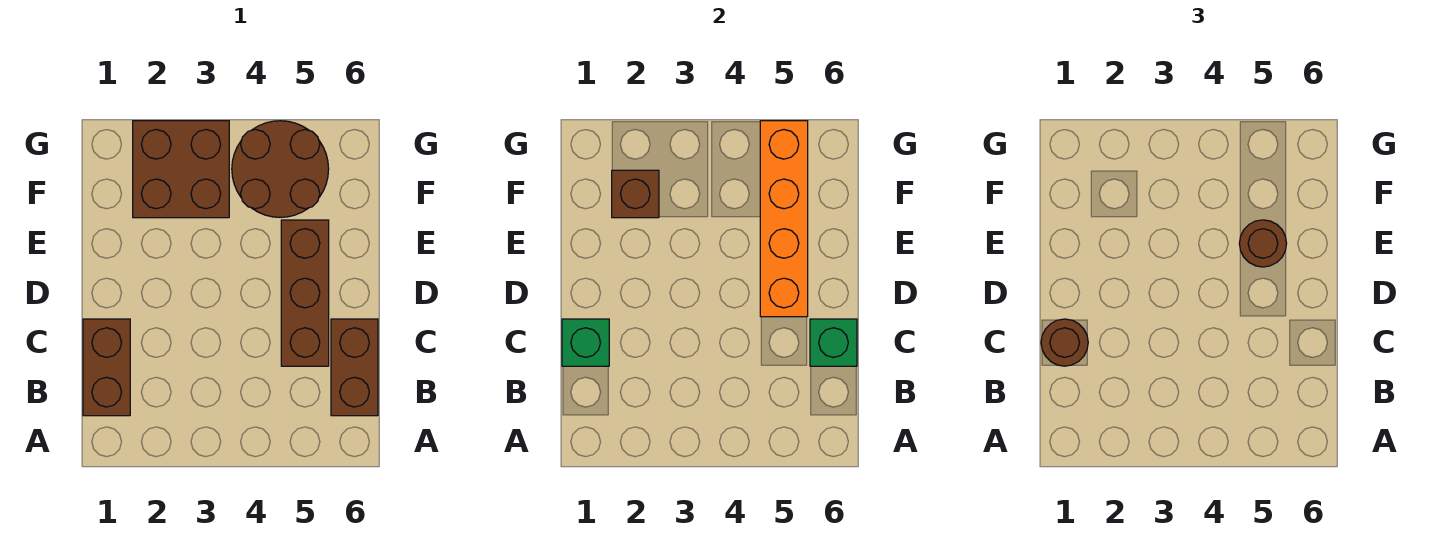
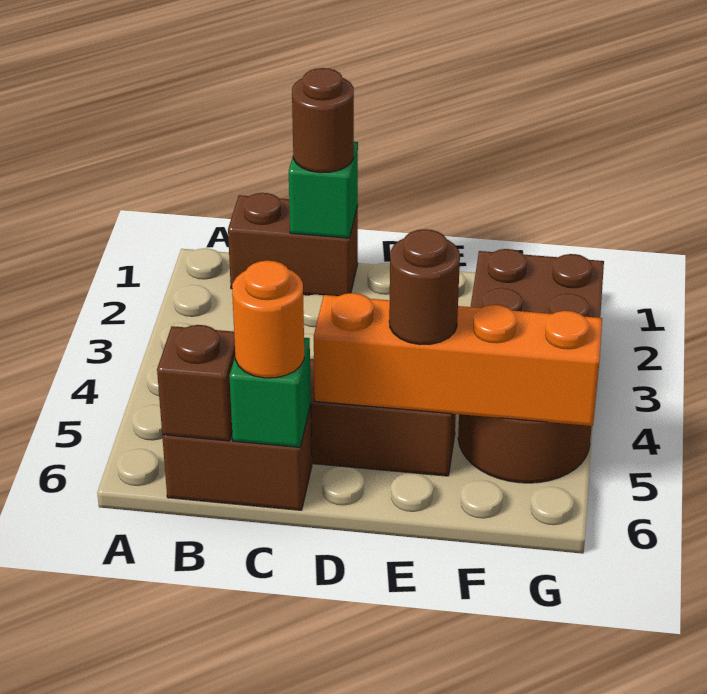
none -> orange 1x1 round brick [232,261,304,378]
brown 1x1 brick [612,170,659,218] -> brown 1x1 brick moved to [157,325,235,441]

